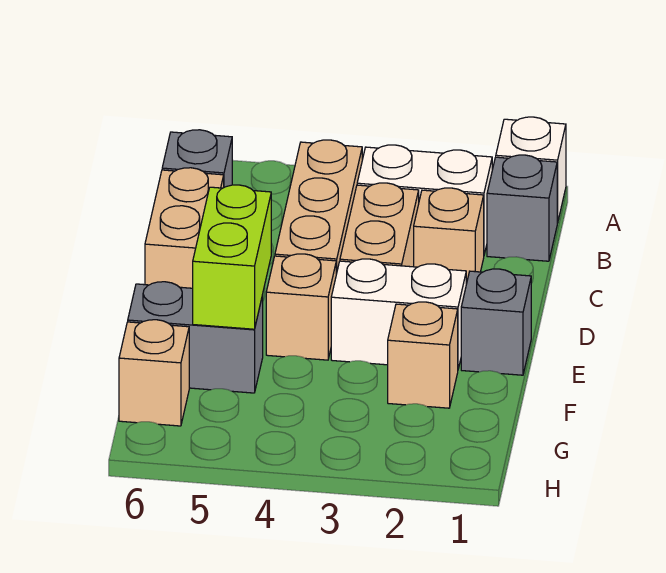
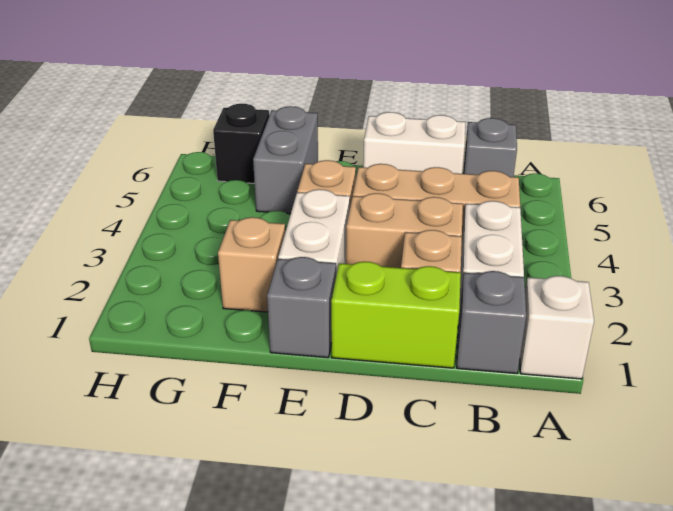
tan 1x2 brick [145,168,224,288] -> white 1x2 brick [363,112,465,174]
lime 1x2 brick [193,185,271,329] -> lime 1x2 brick moved to [331,262,461,368]
tan 1x1 brick [119,320,189,426] -> black 1x1 brick [213,104,269,183]

